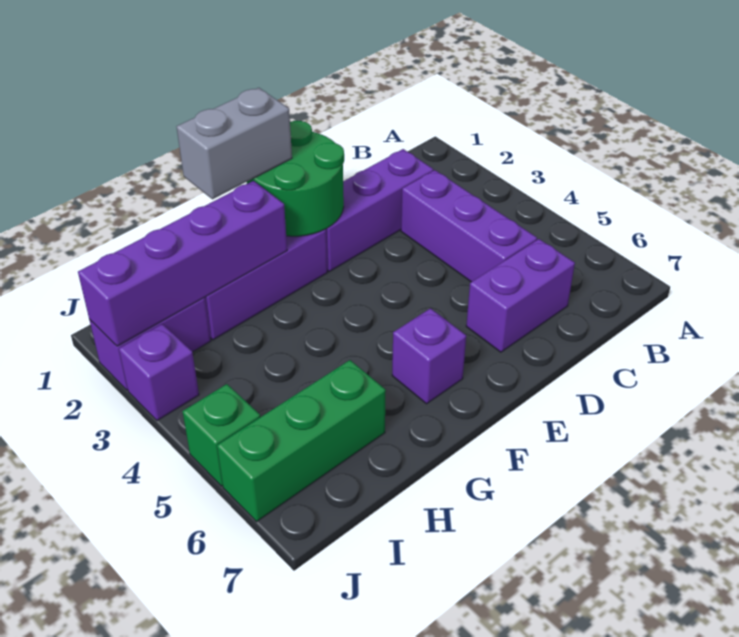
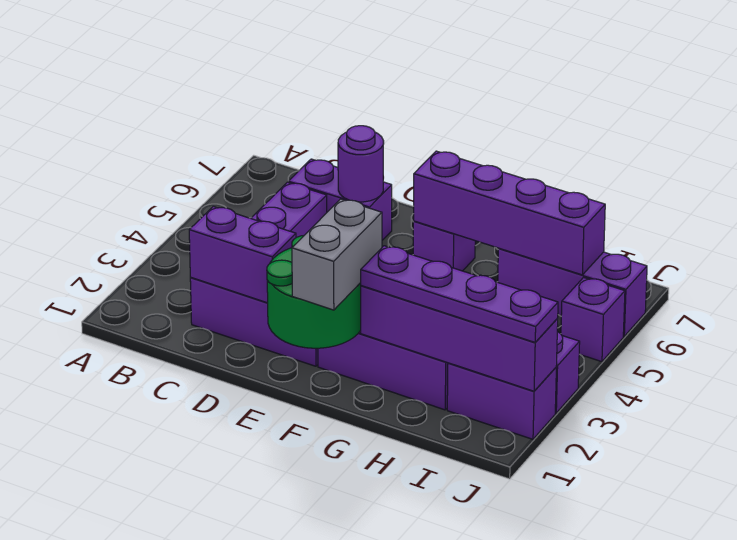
none -> purple 1x2 brick [189,206,296,303]
none -> purple 1x1 round brick [338,126,384,202]
grey 1x2 brick [177,88,292,199] -> grey 1x2 brick turned to [292,199,382,310]
none -> purple 1x4 brick [414,151,605,275]
none -> purple 1x4 plate [361,246,558,342]
green 1x3 brick [217,360,386,522] -> purple 1x3 brick [498,248,647,336]
green 1x1 brick [183,384,260,486] -> purple 1x1 brick [561,278,625,362]

